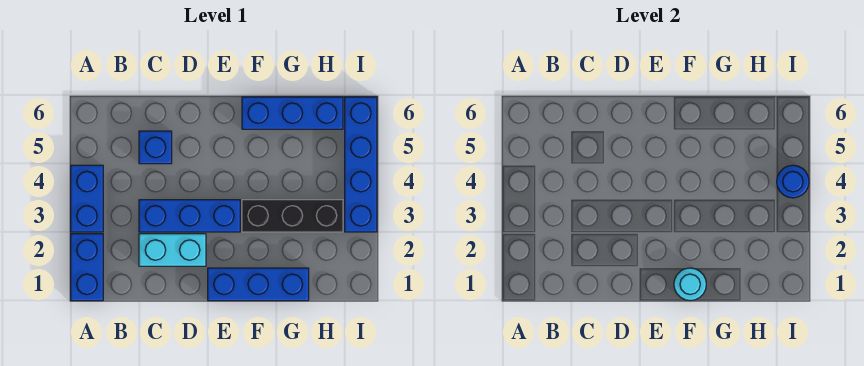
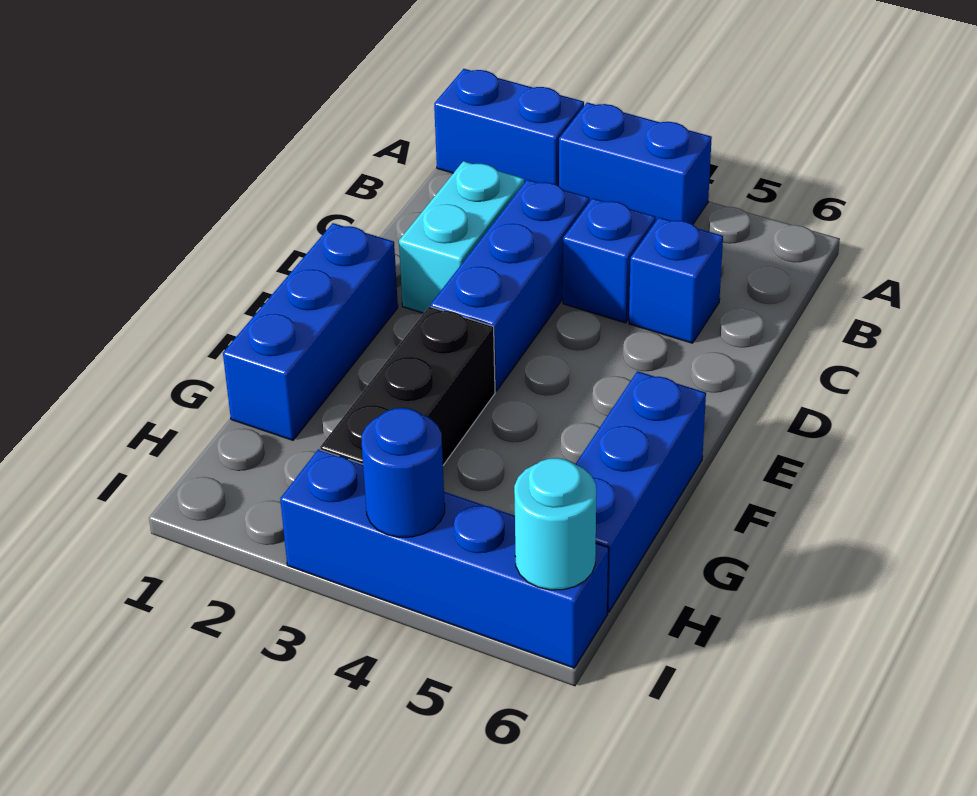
none -> blue 1x1 brick [563,198,656,323]
cyan 1x1 round brick [674,268,706,301] -> cyan 1x1 round brick moved to [514,458,596,590]

